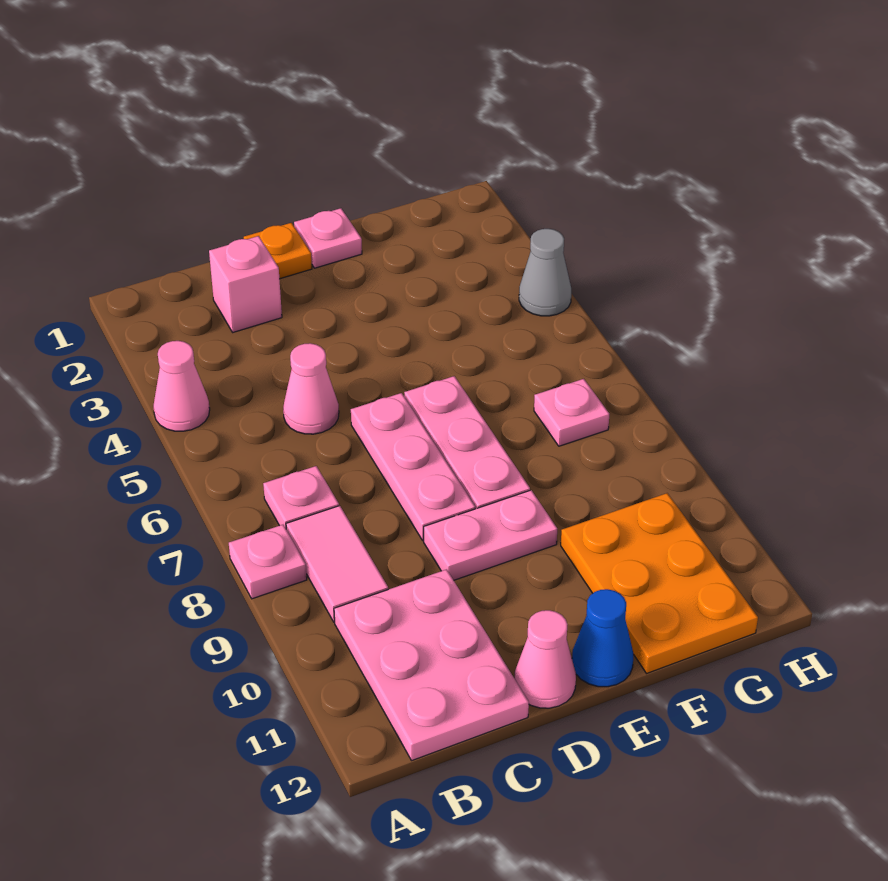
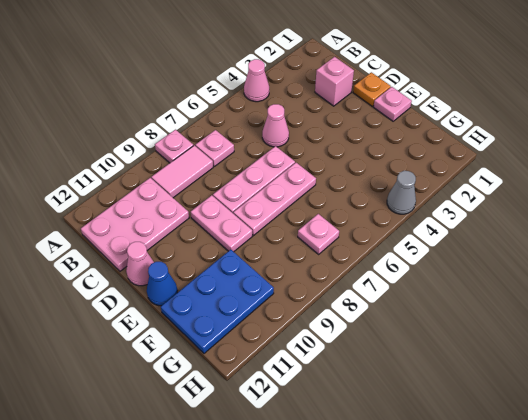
orange 2x3 plate [561,493,758,673] -> blue 2x3 plate [161,250,274,353]

